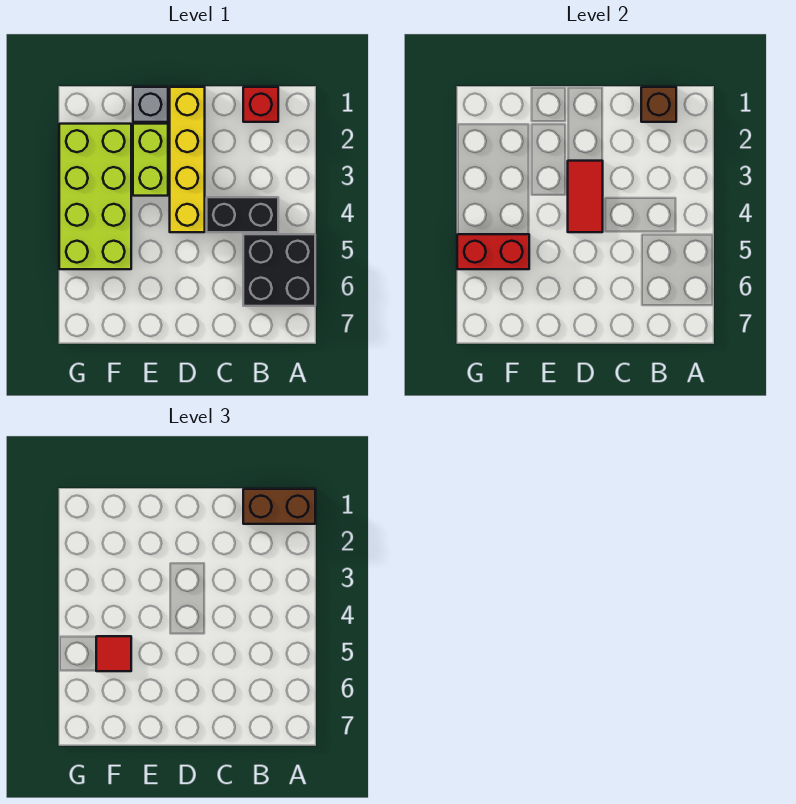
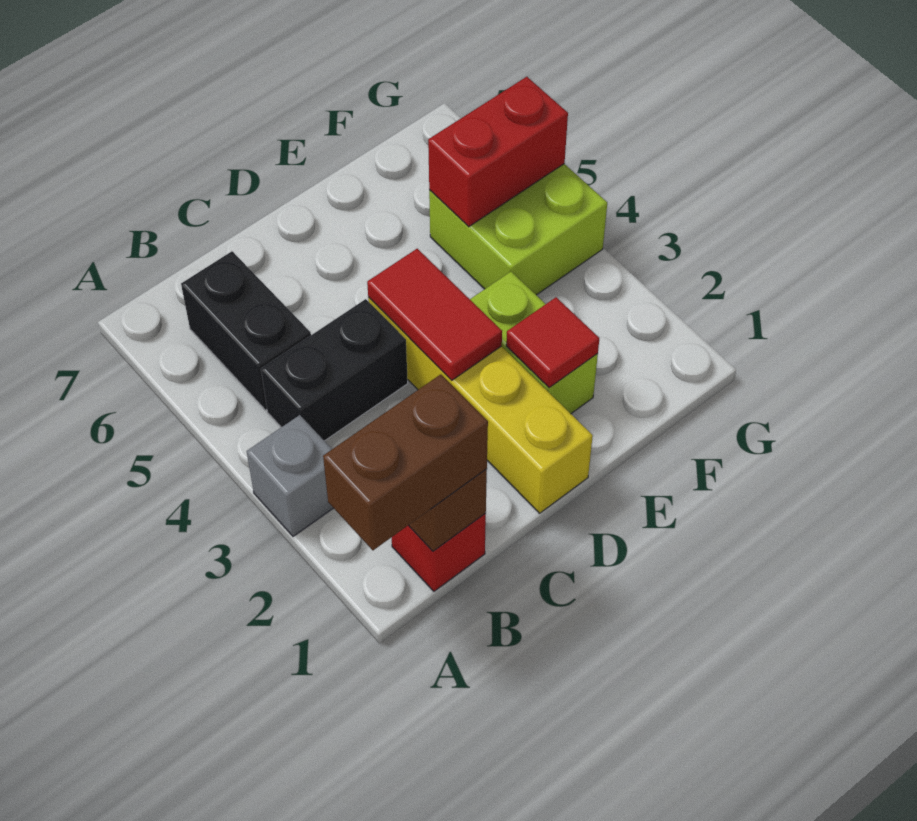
black 2x2 brick [243,234,315,306] -> black 1x2 brick [181,251,311,410]
grey 1x1 brick [133,87,168,122] -> grey 1x1 brick moved to [247,415,333,536]
lime 2x4 brick [59,124,131,269] -> lime 2x2 brick [429,164,607,295]
red 1x1 tile [96,636,131,671] -> red 1x1 tile moved to [506,297,599,388]

